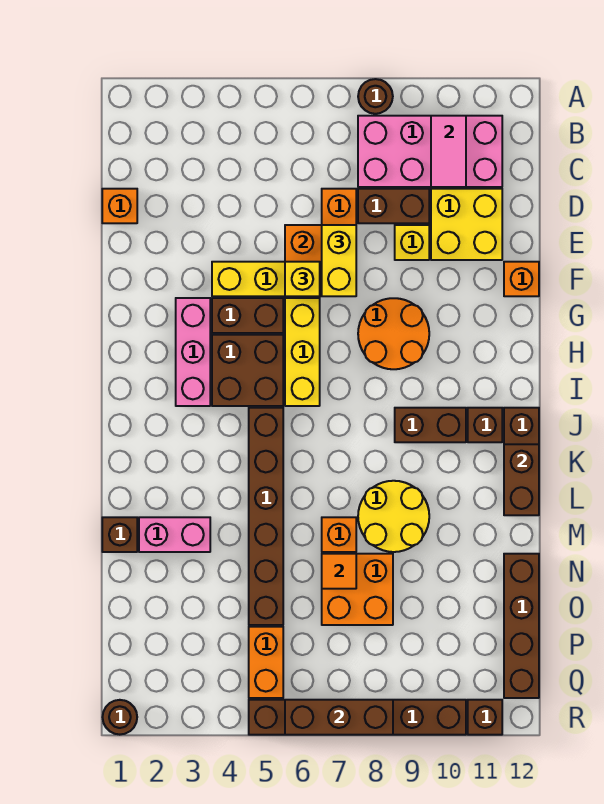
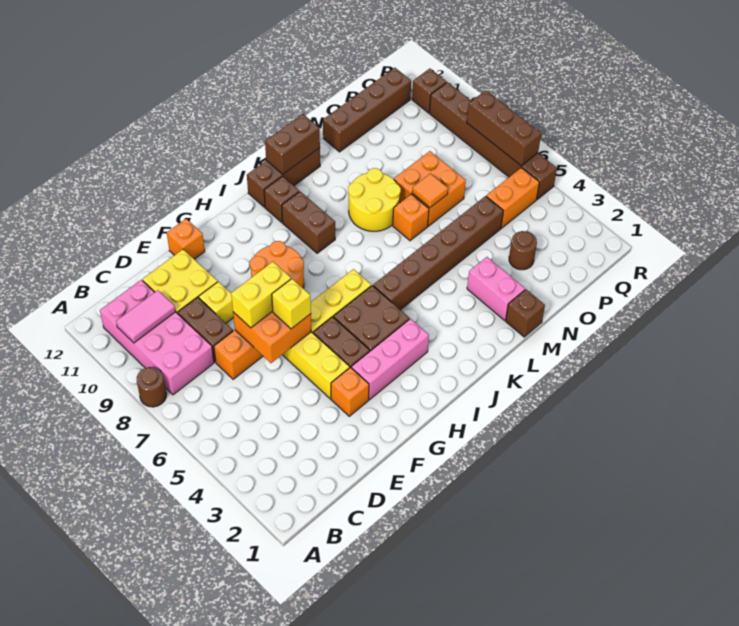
orange 1x1 brick [102,189,137,223] -> orange 1x1 brick moved to [331,367,369,416]
brown 1x1 round brick [103,700,137,735] -> brown 1x1 round brick moved to [509,231,537,270]

